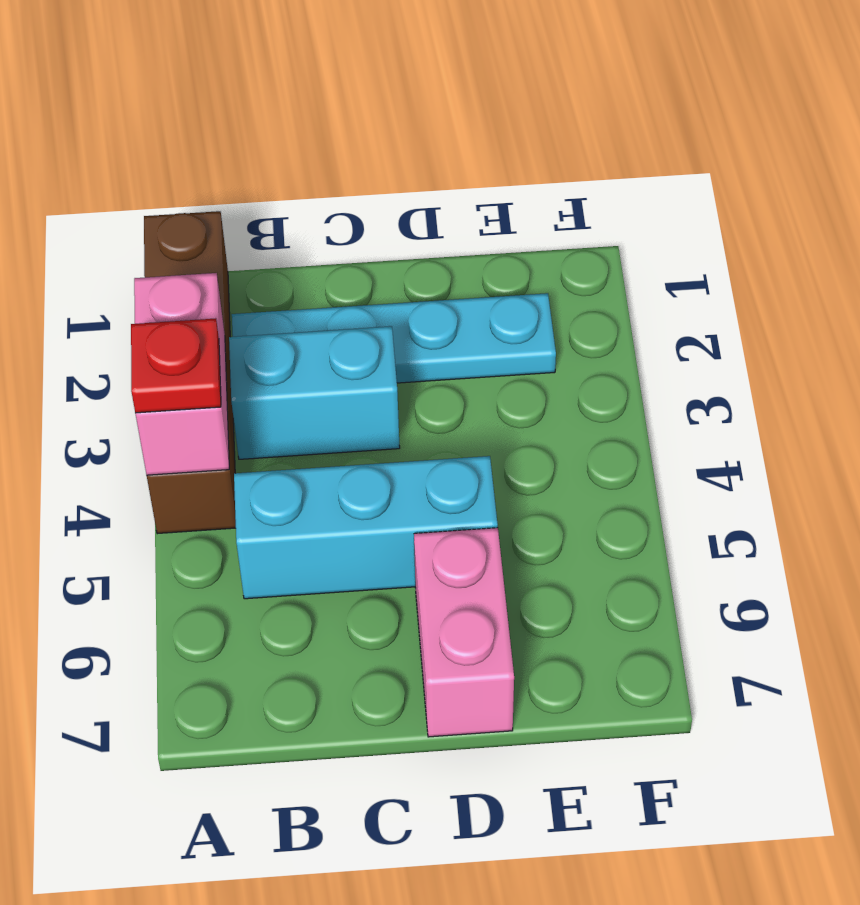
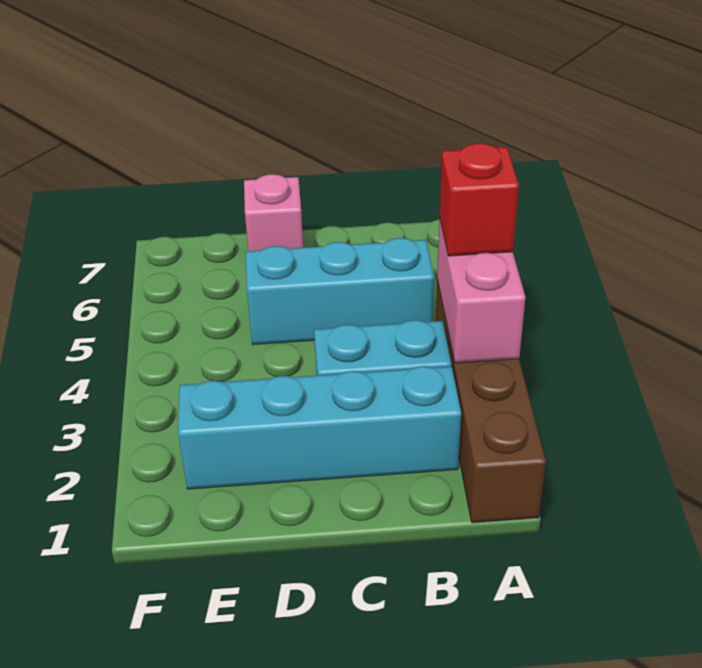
red 1x1 plate [131,318,221,413] -> red 1x1 brick [440,143,519,256]
cyan 1x4 plate [232,293,556,383] -> cyan 1x4 brick [178,366,461,489]
pink 1x2 brick [414,528,514,737] -> pink 1x1 brick [244,174,303,251]

